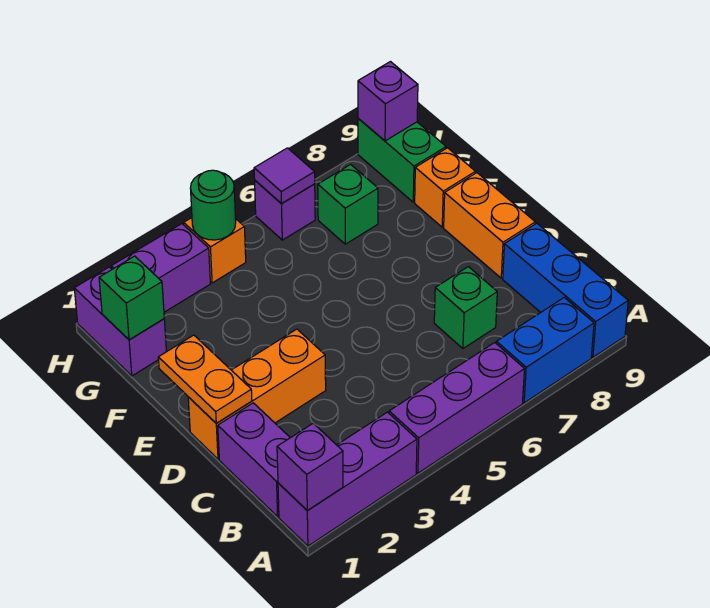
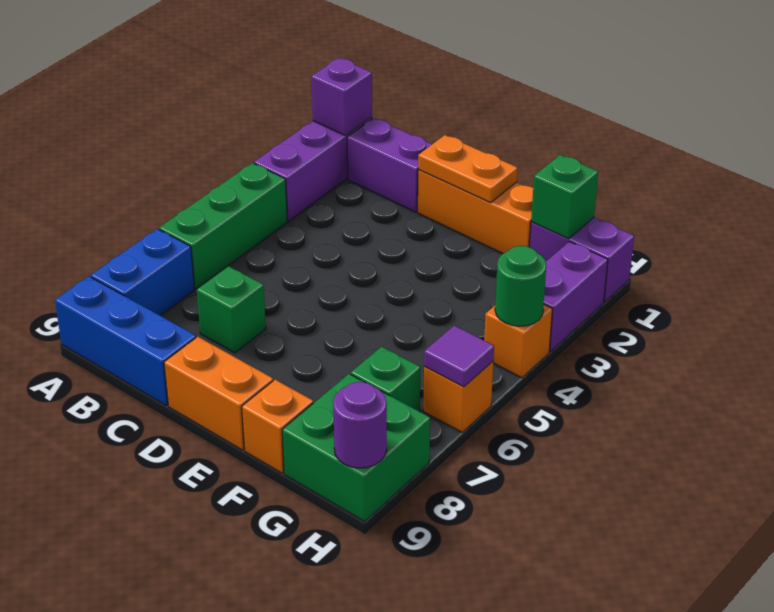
purple 1x3 brick [389,343,524,473] -> green 1x3 brick [159,163,287,289]
orange 1x3 brick [188,329,326,459] -> orange 1x3 brick turned to [418,169,533,254]
green 1x2 brick [358,118,446,202] -> green 2x2 brick [282,374,430,522]
purple 1x1 brick [255,181,315,240] -> orange 1x1 brick [423,362,493,432]
purple 1x1 brick [358,62,418,141] -> purple 1x1 round brick [333,382,387,468]

